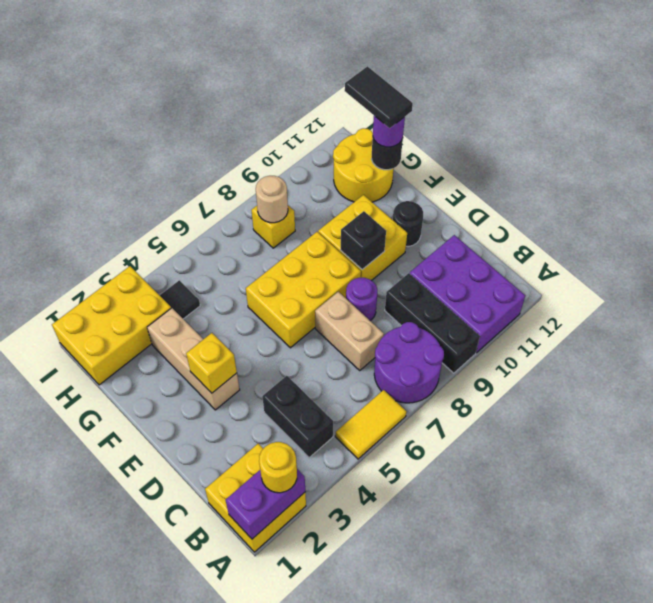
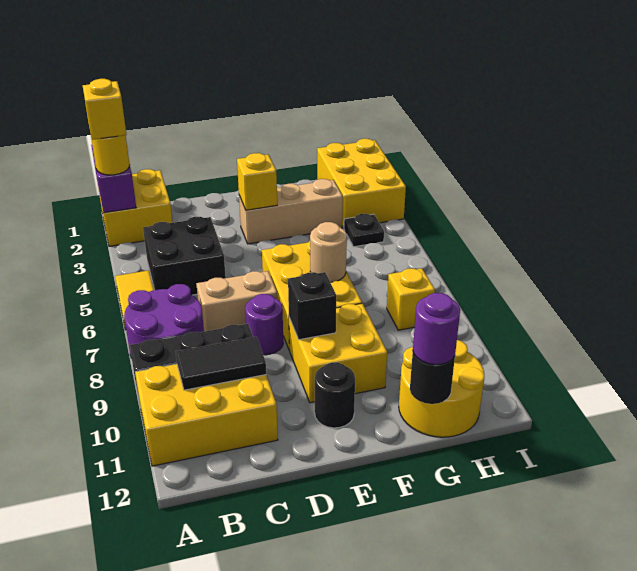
none -> yellow 1x1 brick [83,79,127,140]
purple 2x3 brick [410,235,525,353] -> yellow 2x3 brick [135,364,278,466]
black 1x2 brick [262,376,333,458] -> black 2x2 brick [143,217,226,295]
black 1x2 tile [345,66,413,128] -> black 1x2 tile moved to [176,337,266,390]
black 1x1 tile [160,280,200,319] -> black 1x1 plate [344,214,384,247]
tan 1x1 round brick [256,176,288,223] -> tan 1x1 round brick moved to [310,222,347,282]

